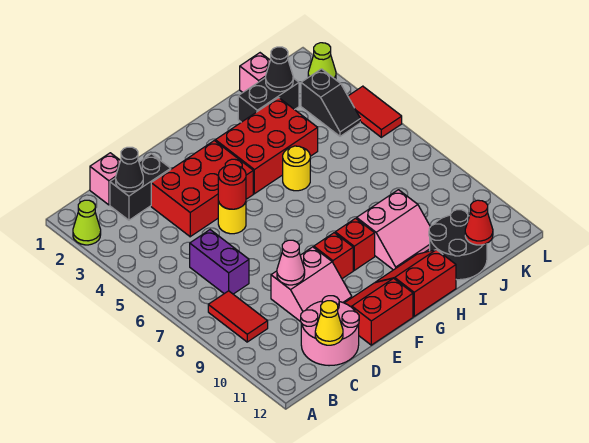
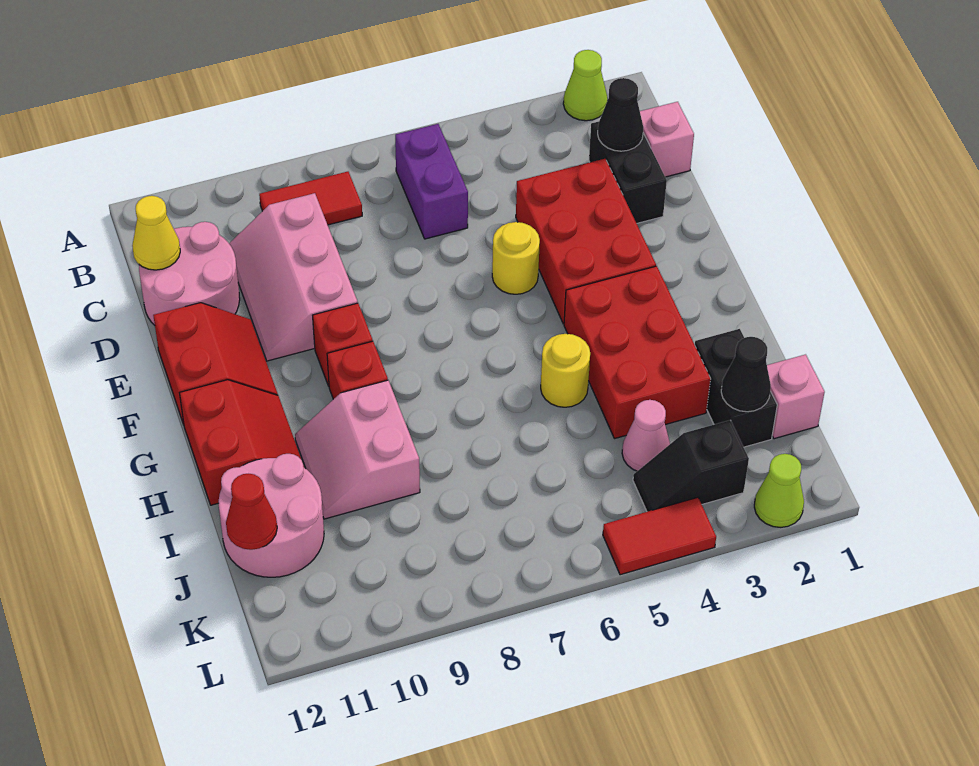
purple 1x2 brick [190,230,249,294] -> purple 1x2 brick turned to [395,124,468,239]
pink 2x2 slope [271,247,352,322] -> pink 2x3 slope [229,193,358,361]
pink 1x1 cone [277,240,305,285] -> pink 1x1 cone moved to [622,400,670,471]
red 1x1 round brick [218,165,246,209] -> none
black 2x2 round brick [429,210,487,280] -> pink 2x2 round brick [219,454,324,577]

